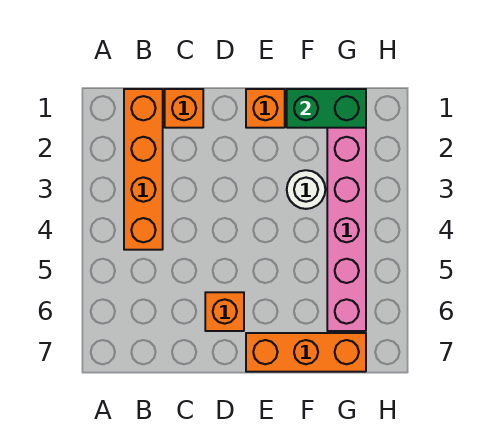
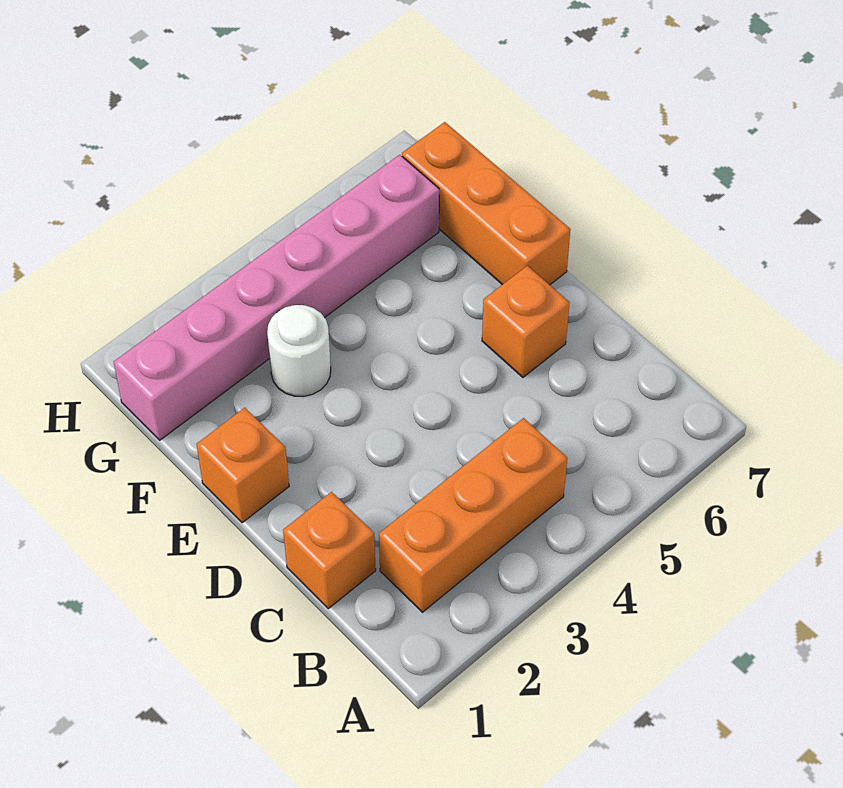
orange 1x4 brick [124,89,163,250] -> orange 1x3 brick [379,418,567,612]
green 1x2 brick [287,89,366,128] -> none

